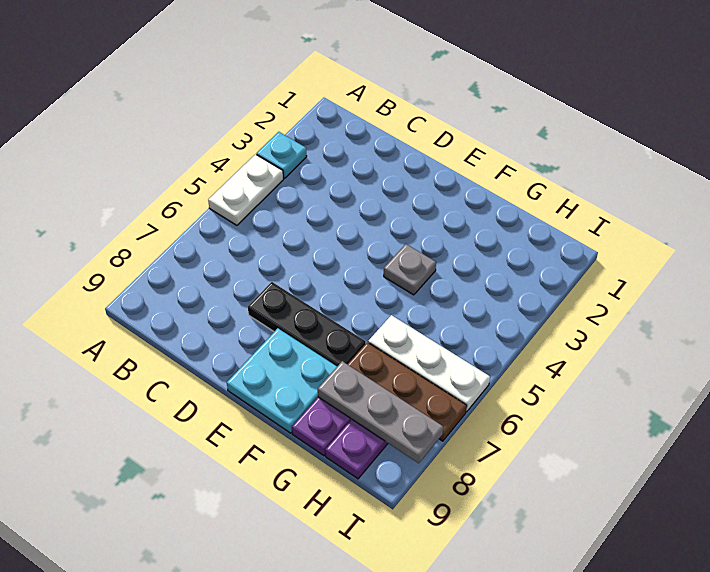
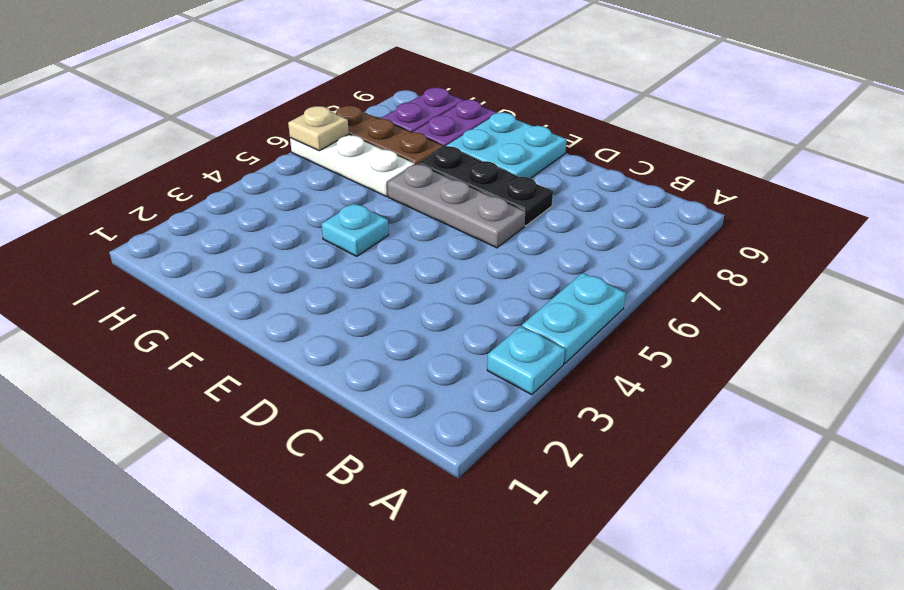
white 1x2 plate [208,154,284,225] -> cyan 1x2 plate [522,273,626,363]
grey 1x1 plate [384,244,436,295] -> cyan 1x1 plate [321,203,389,256]
grey 1x3 plate [318,361,443,463] -> grey 1x3 plate moved to [388,164,525,248]
none -> tan 1x1 plate [288,106,349,151]

